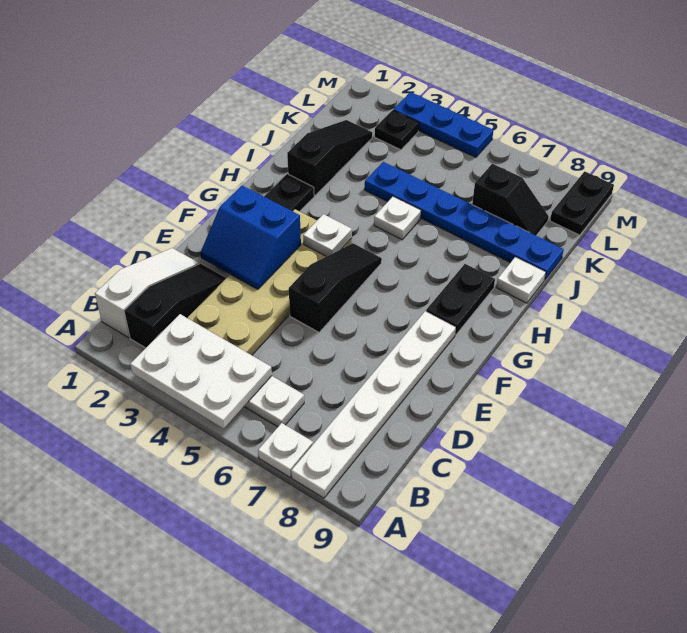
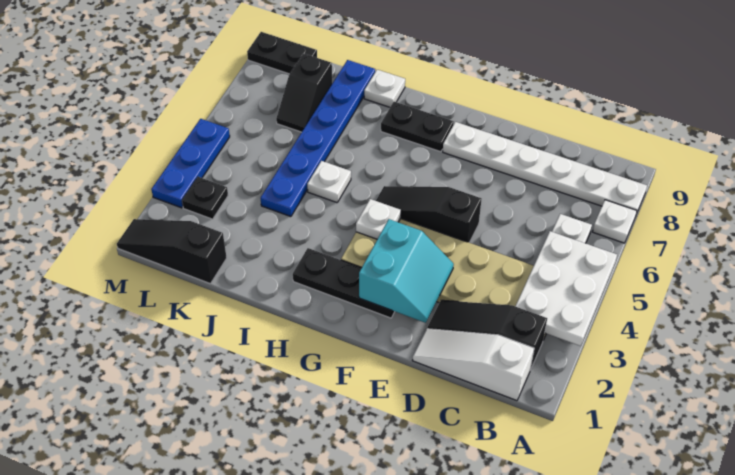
blue 2x2 slope [200,185,301,289] -> cyan 2x2 slope [359,219,454,323]
black 1x3 slope [287,120,373,195] -> black 1x3 slope moved to [117,219,227,283]
black 1x2 slope [472,164,549,235] -> black 1x2 slope turned to [276,53,332,132]

